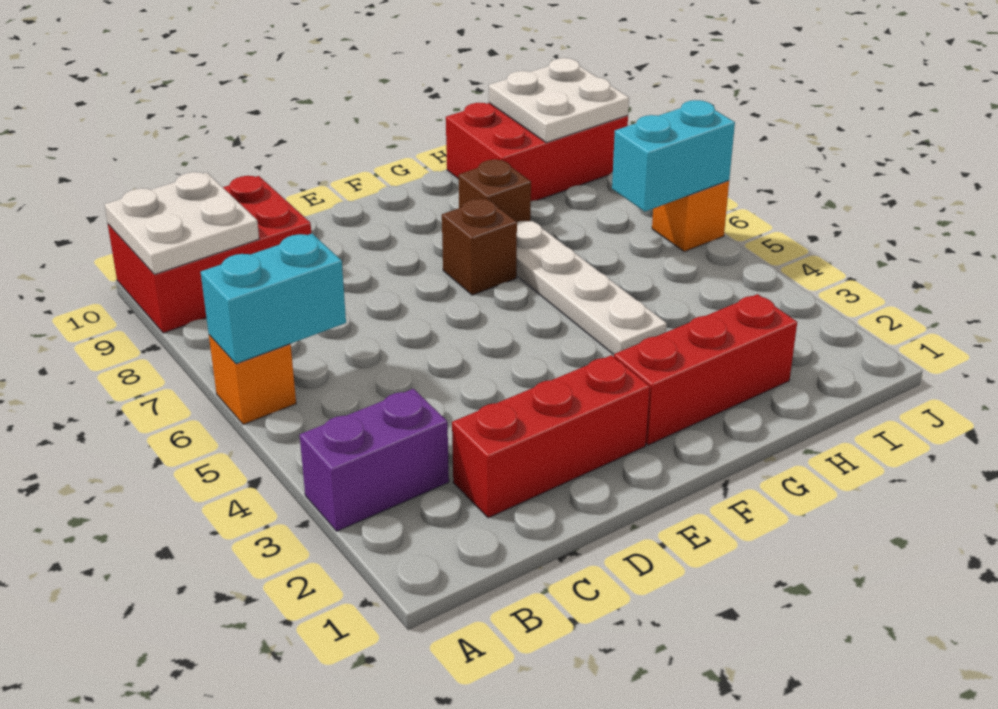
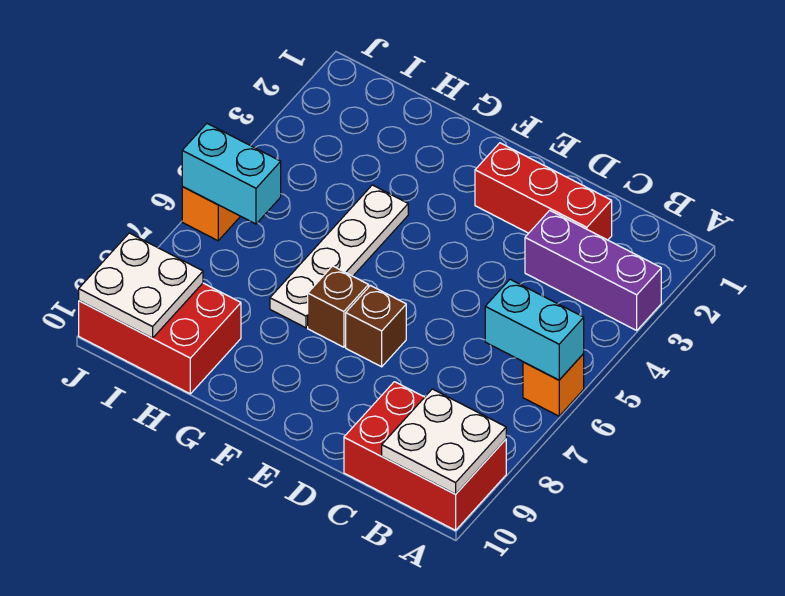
purple 1x2 brick [300,389,449,531] -> purple 1x3 brick [525,210,661,330]
red 1x3 brick [614,294,797,445] -> none
brown 1x1 brick [459,160,531,222] -> brown 1x1 brick moved to [346,286,406,367]

